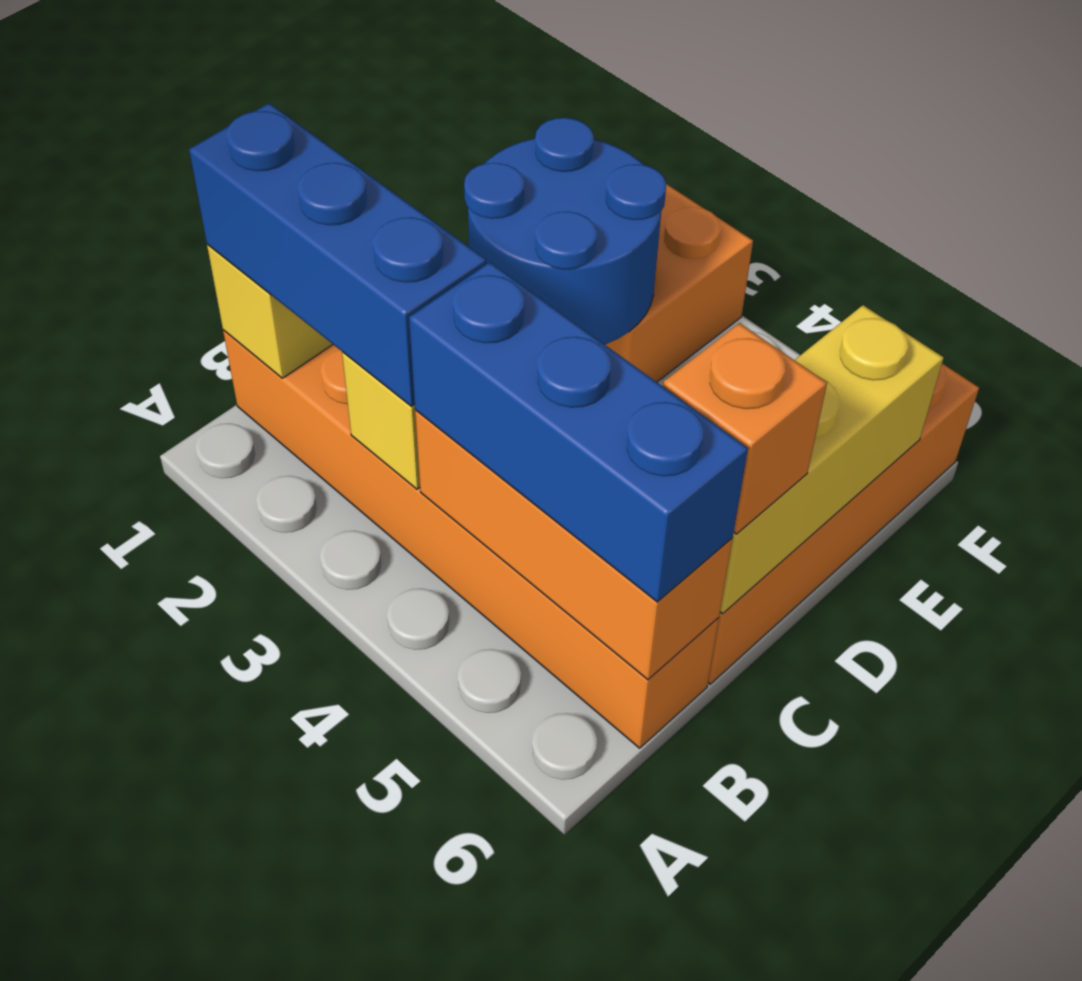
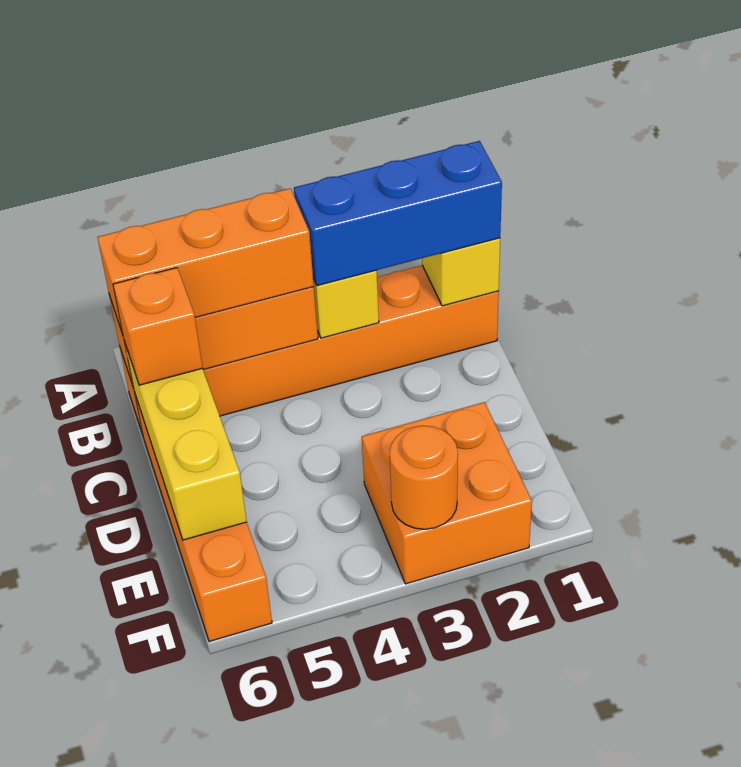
blue 1x3 brick [409,262,748,602] -> orange 1x3 brick [98,188,314,334]
blue 2x2 round brick [464,118,666,345] -> none
none -> orange 1x1 round brick [390,426,458,529]

